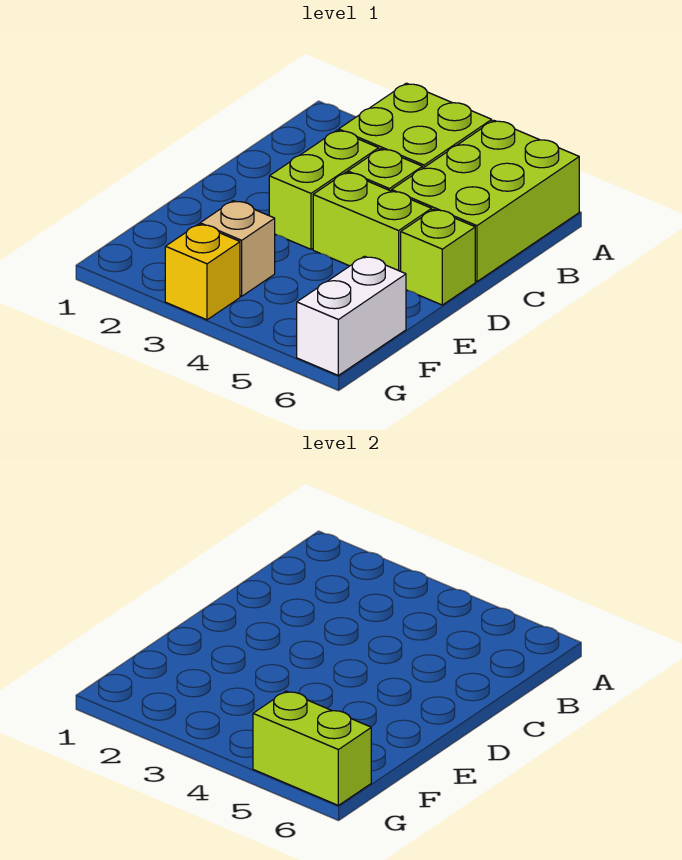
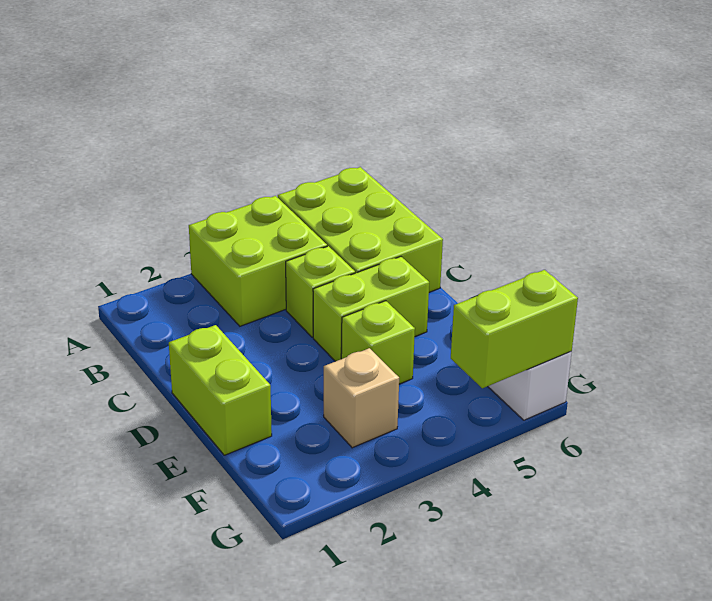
lime 1x2 brick [269,130,379,249] -> lime 1x2 brick moved to [169,325,272,455]
lime 1x1 brick [401,209,475,305] -> lime 1x1 brick moved to [341,301,415,384]
yellow 1x1 brick [165,224,240,320] -> none

